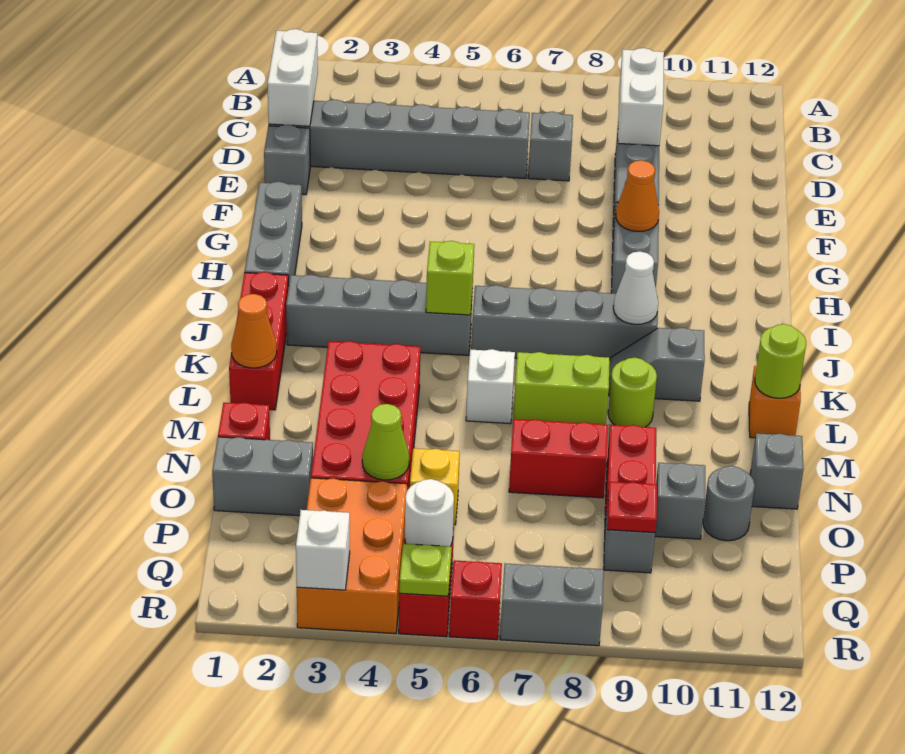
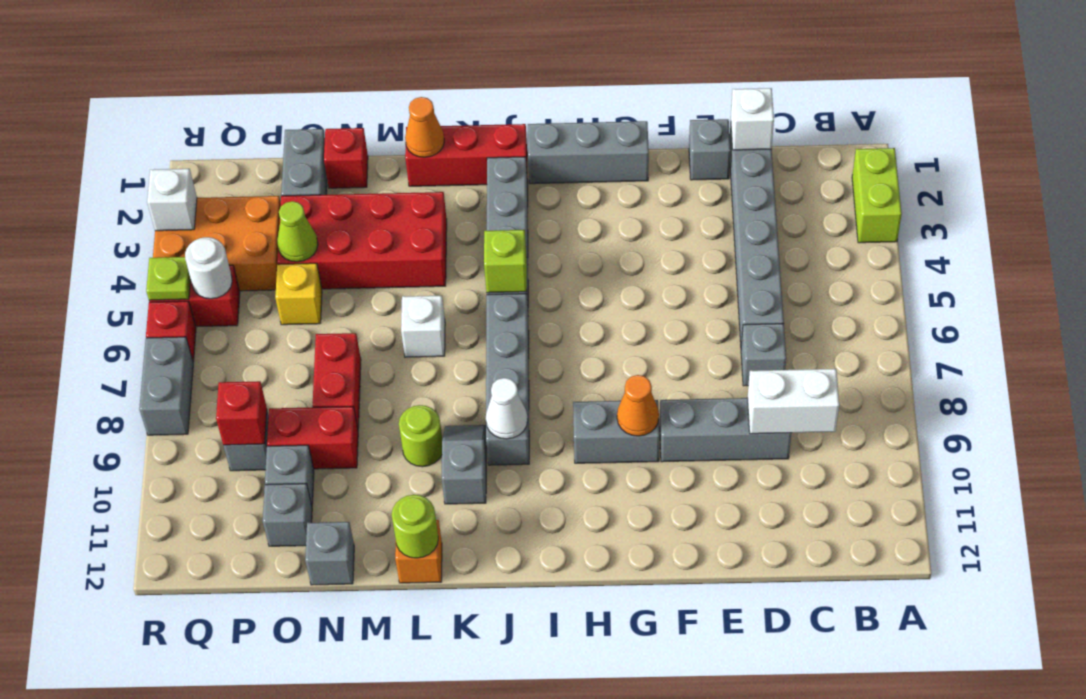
white 1x2 brick [267,29,318,126] -> white 1x1 brick [731,88,774,150]
lime 1x2 brick [513,352,610,425] -> lime 1x2 brick moved to [852,148,902,243]
grey 1x1 round brick [703,466,755,541] -> grey 1x1 brick [263,484,312,546]
red 1x1 plate [607,482,657,533] -> red 1x1 brick [216,381,267,445]

